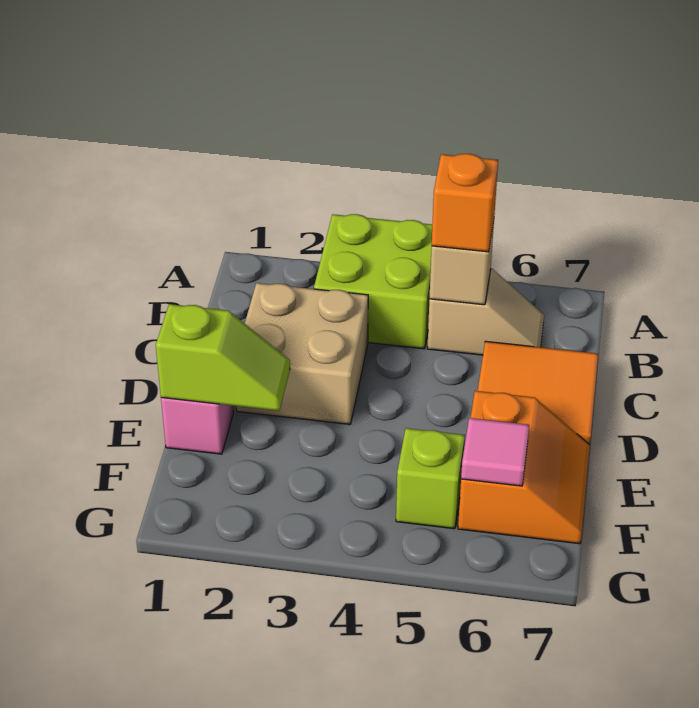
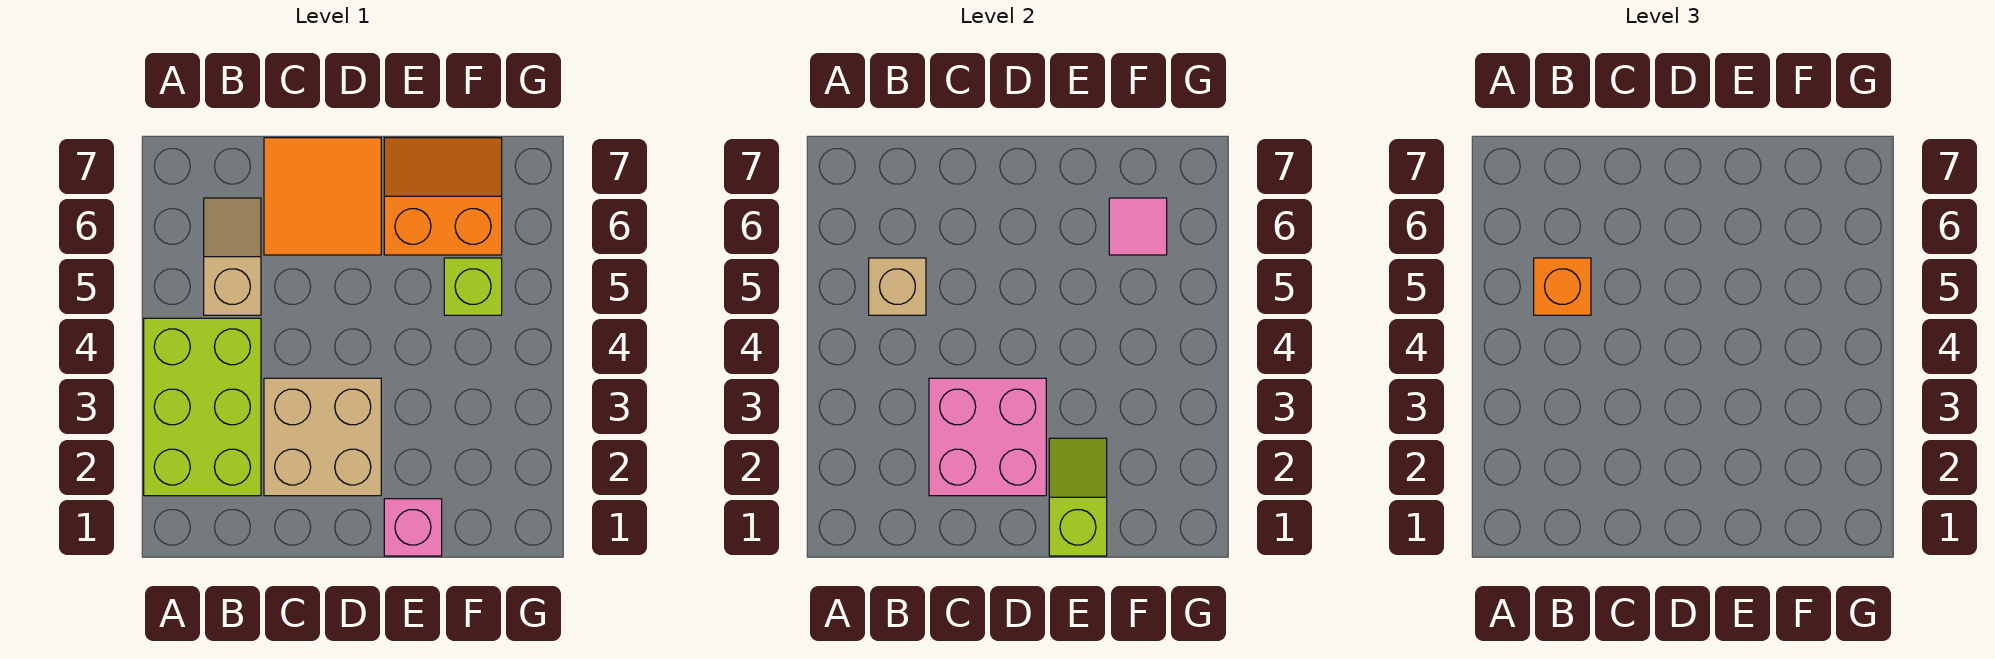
lime 2x2 brick [314,214,432,349] -> lime 2x3 brick [144,318,261,496]
none -> pink 2x2 brick [929,378,1046,496]

